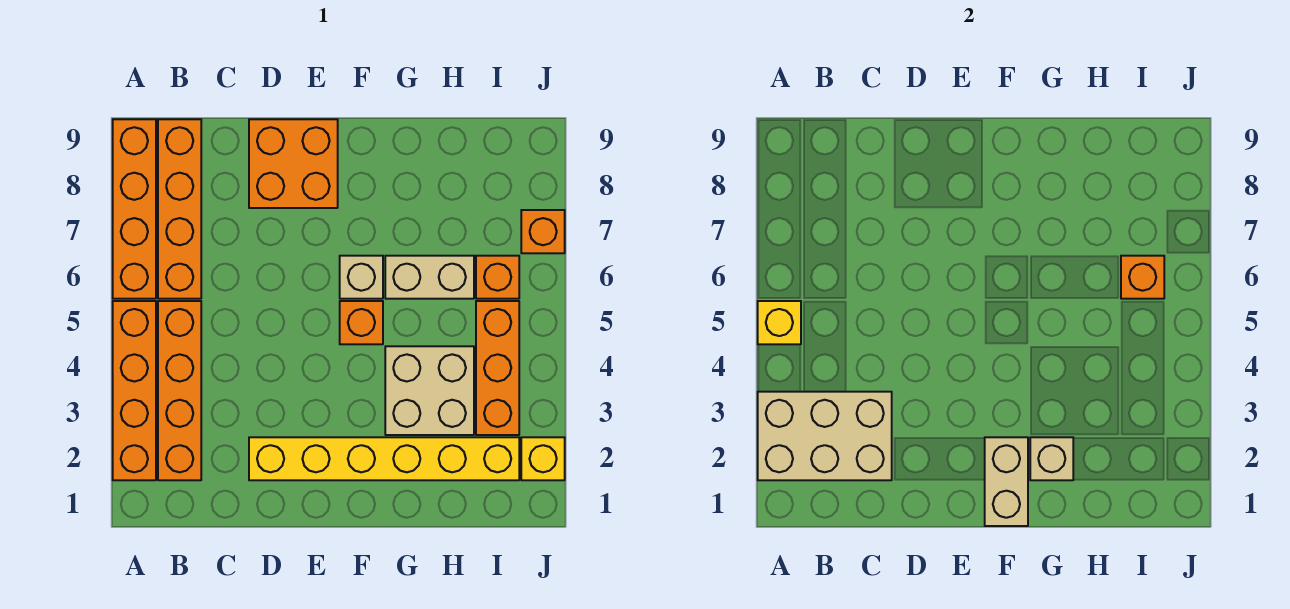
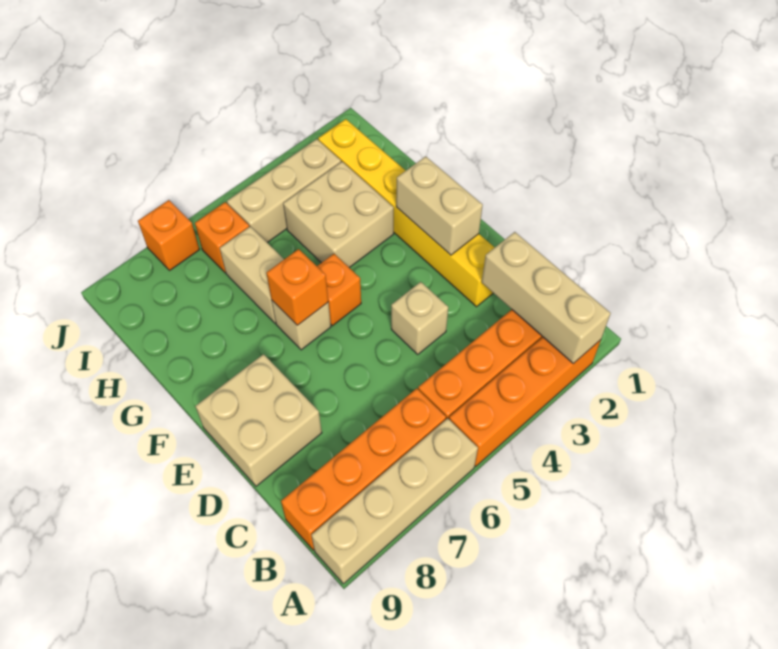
tan 2x3 brick [758,392,892,480] -> tan 1x3 brick [482,232,611,364]
yellow 1x1 brick [758,301,801,344] -> none
orange 1x4 brick [113,119,156,299] -> tan 1x4 brick [311,418,478,584]
orange 2x2 brick [249,119,338,208] -> tan 2x2 brick [196,354,322,486]
tan 1x2 brick [985,437,1028,526] -> tan 1x2 brick turned to [396,156,483,255]
tan 1x1 brick [1030,437,1073,480] -> tan 1x1 brick moved to [391,282,448,354]
orange 1x3 brick [476,301,519,435] -> tan 1x3 brick [227,139,341,243]
orange 1x1 brick [1121,256,1164,299] -> orange 1x1 brick moved to [266,249,328,325]
yellow 1x1 brick [521,437,565,480] -> none

